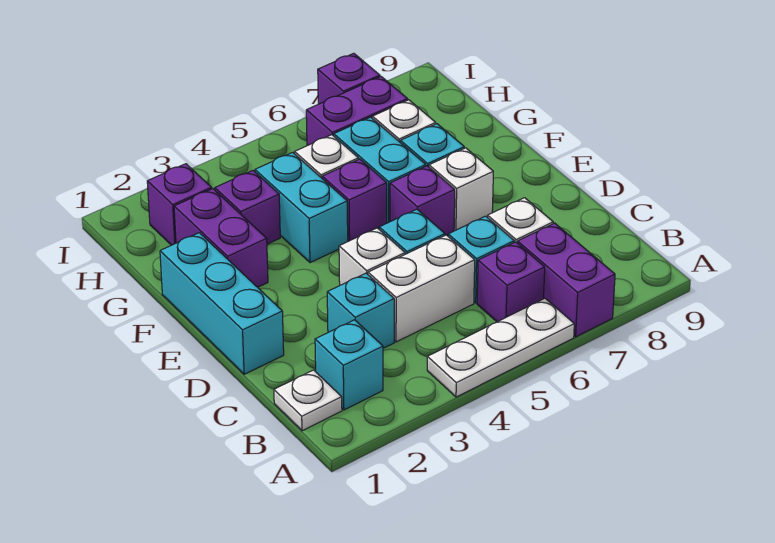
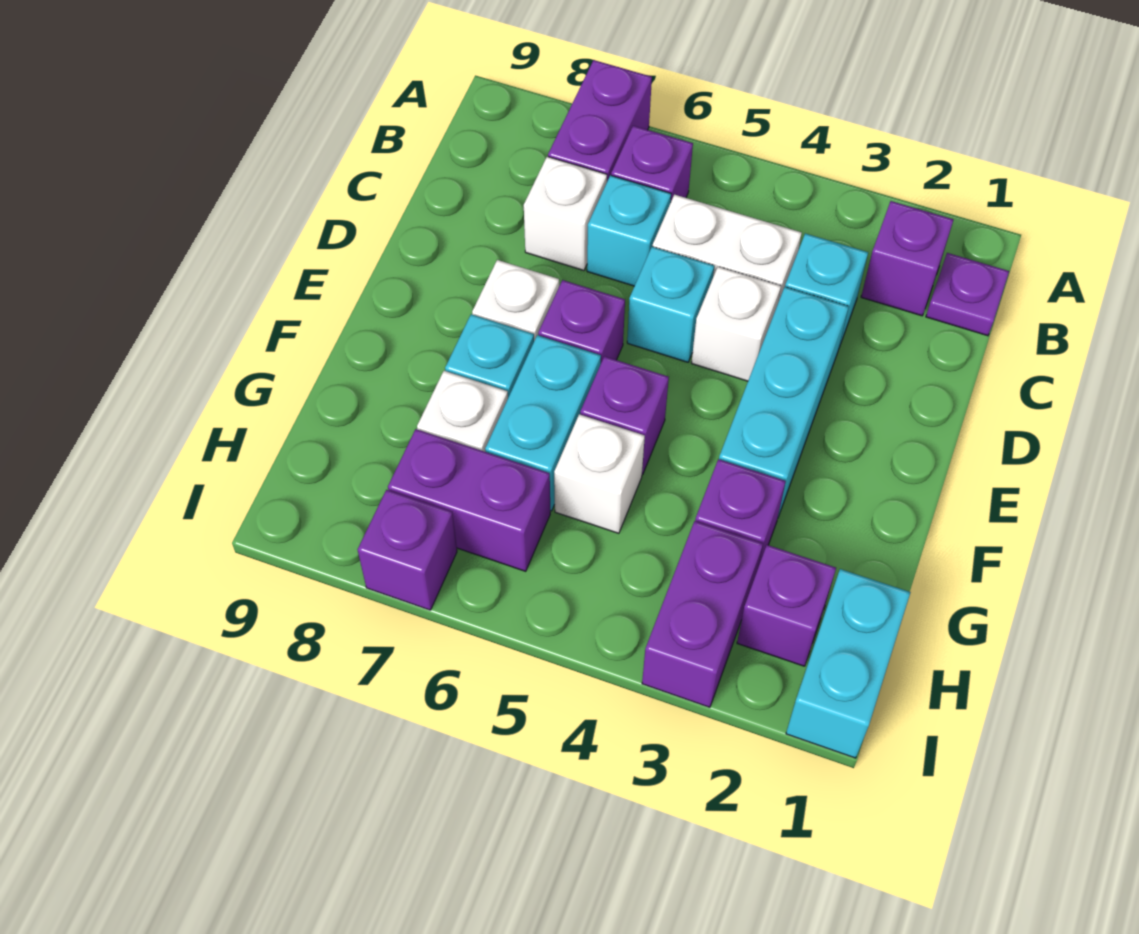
white 1x3 plate [427,298,574,397] -> none
white 1x1 plate [274,370,342,431] -> purple 1x1 plate [926,253,1009,336]
cyan 1x1 brick [315,320,383,410] -> purple 1x1 brick [861,201,953,316]
cyan 1x3 brick [160,233,284,374] -> cyan 1x3 brick moved to [719,287,849,517]
purple 1x2 brick [174,189,268,287] -> purple 1x2 brick moved to [642,521,763,707]
cyan 1x2 brick [255,152,348,263] -> cyan 1x2 brick moved to [786,569,911,758]

